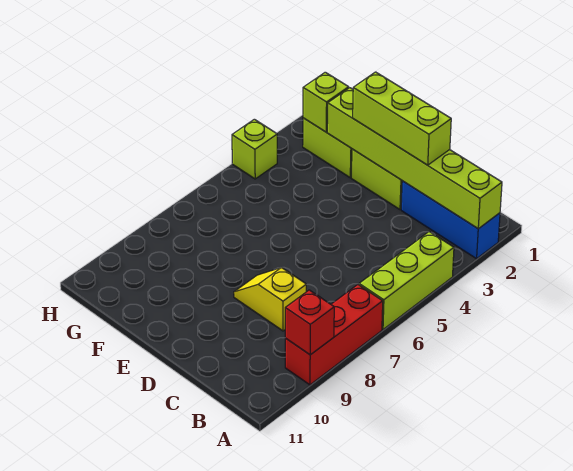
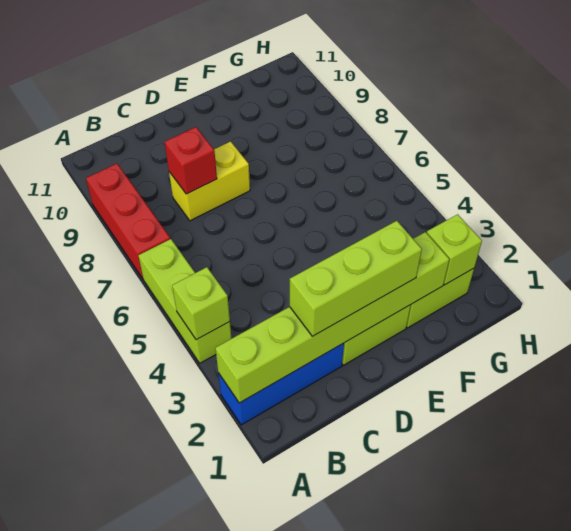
red 1x1 brick [285,290,334,355] -> red 1x1 brick moved to [164,127,217,194]
yellow 1x2 slope [234,267,306,331] -> yellow 1x2 brick [169,142,250,221]
lime 1x1 brick [232,119,277,179] -> lime 1x1 brick moved to [172,267,230,340]

